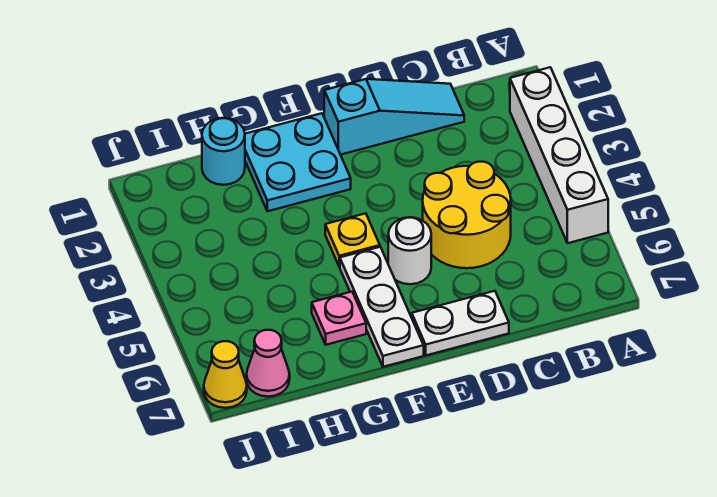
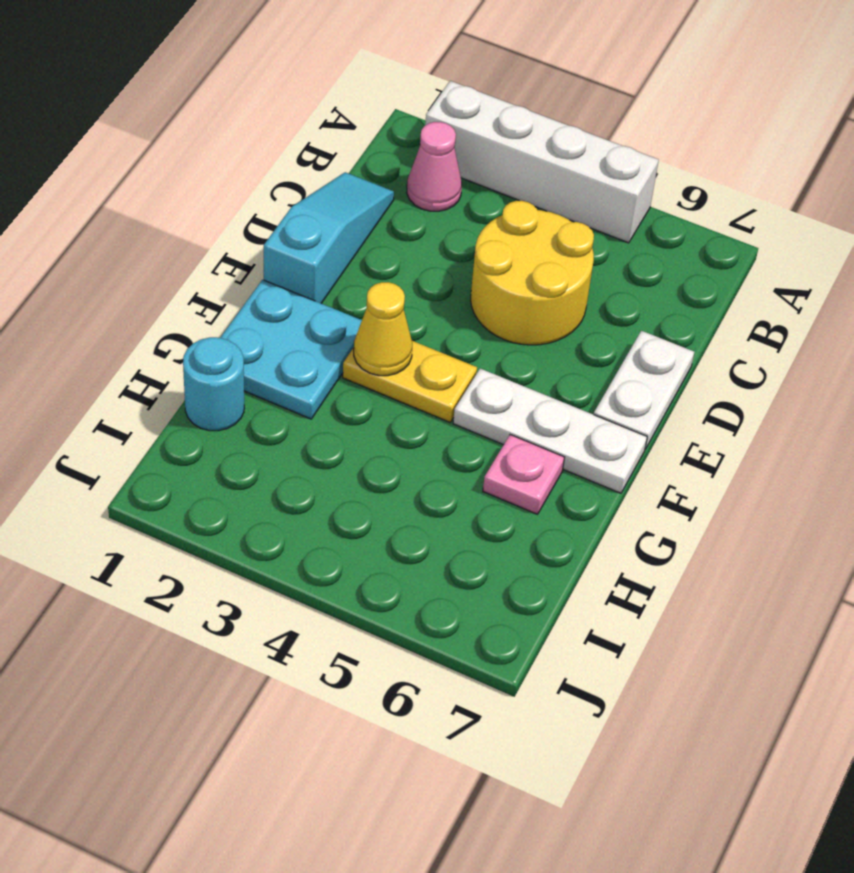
white 1x1 round brick [388,217,431,284] -> none
yellow 1x1 plate [325,213,380,267] -> yellow 1x2 plate [343,341,477,422]
pink 1x1 cone [247,330,290,397] -> pink 1x1 cone moved to [407,122,462,211]
yellow 1x1 cone [204,341,247,408] -> yellow 1x1 cone moved to [354,282,412,376]

